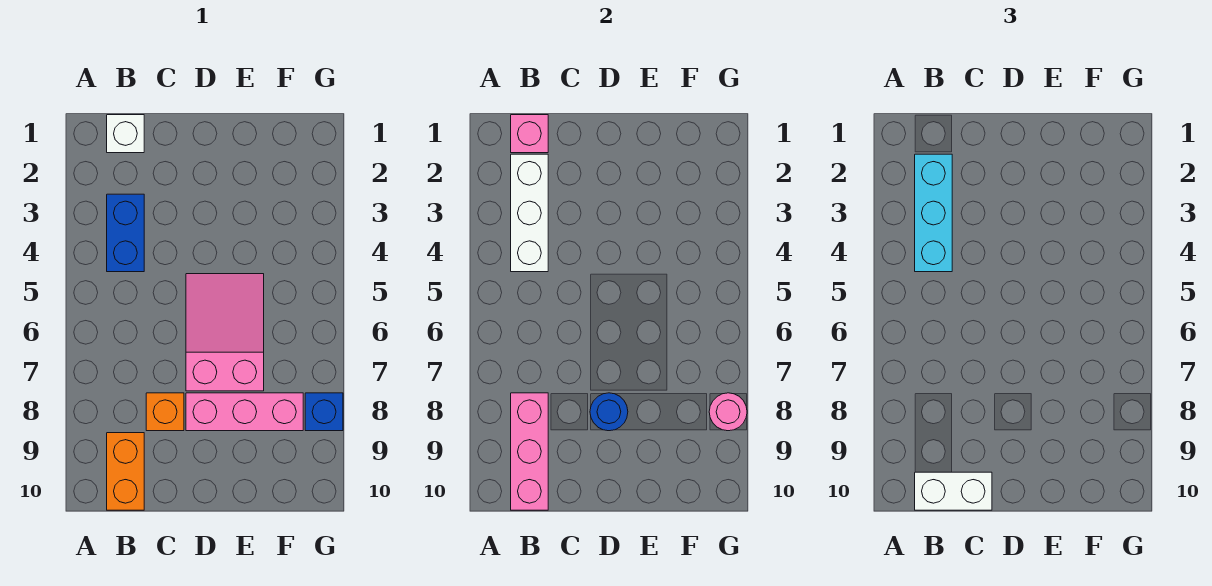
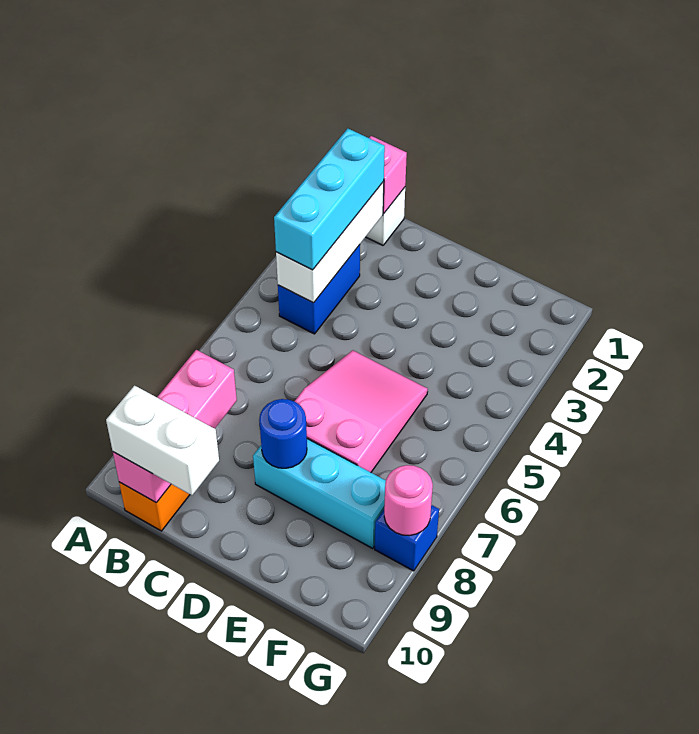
orange 1x1 brick [146,393,184,431] -> none
pink 1x3 brick [186,393,303,431] -> cyan 1x3 brick [253,439,386,548]

